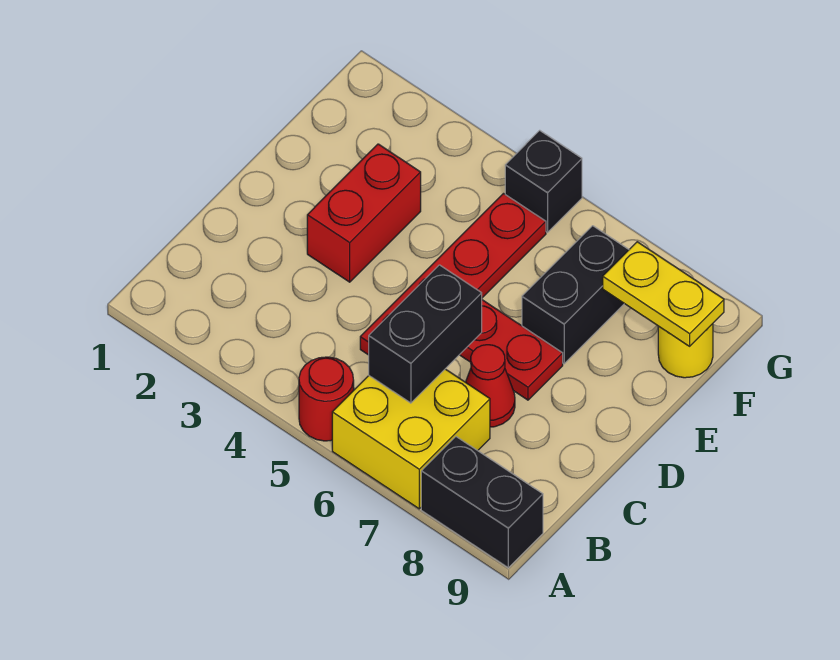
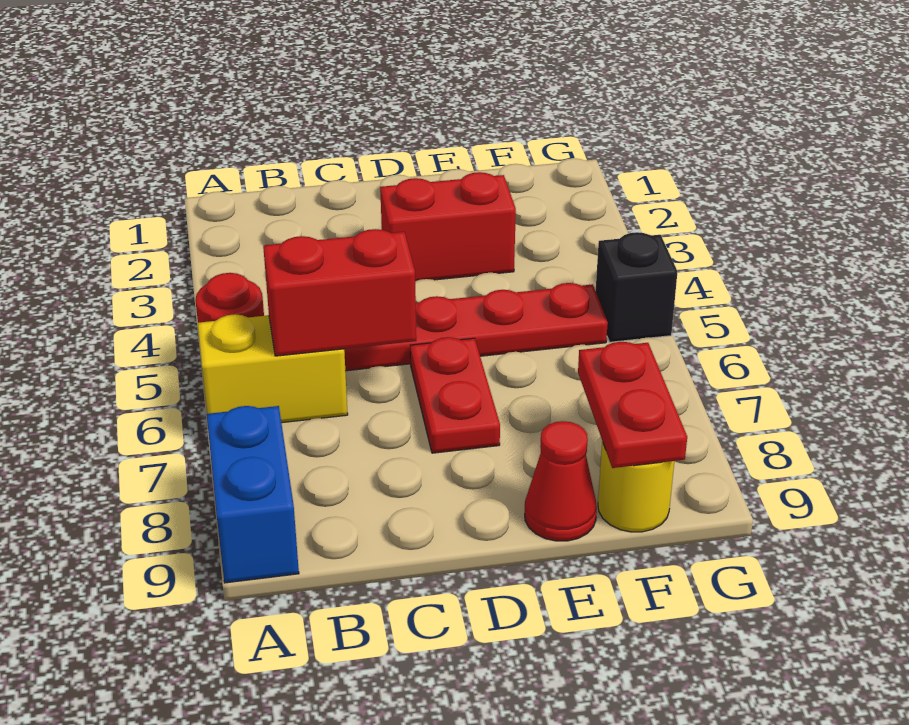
yellow 2x2 brick [332,369,490,509] -> yellow 1x2 brick [198,314,348,423]
black 1x2 brick [421,437,543,568] -> blue 1x2 brick [207,406,299,583]
black 1x2 brick [369,265,482,403] -> red 1x2 brick [263,229,416,356]
red 1x1 cone [466,345,515,427] -> red 1x1 cone moved to [525,421,597,541]
black 1x2 brick [522,226,629,364] -> none
yellow 1x2 plate [603,242,724,346] -> red 1x2 plate [578,342,687,468]

